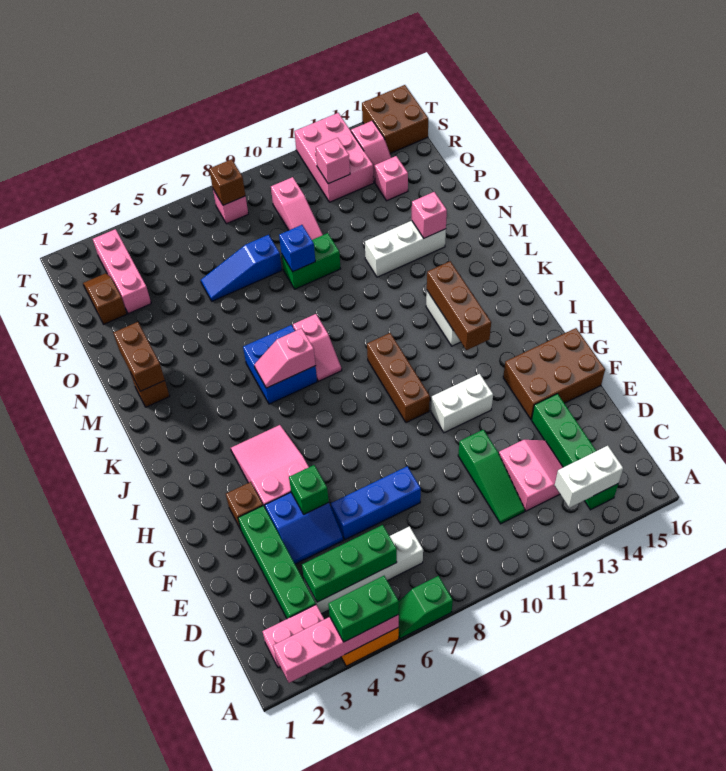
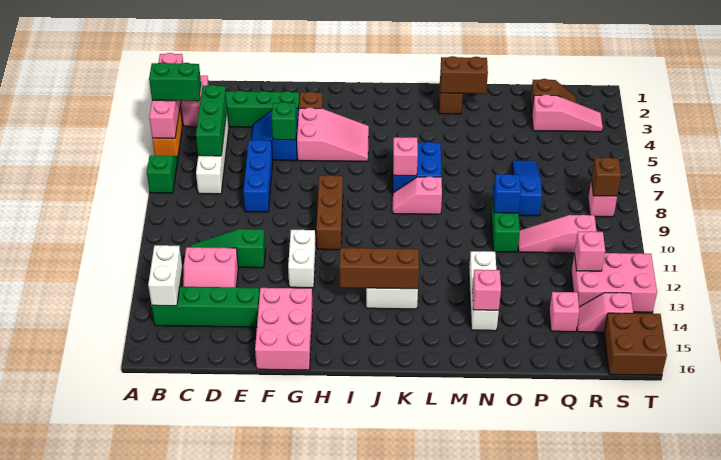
green 1x2 brick [328,576,399,642] -> green 1x2 brick turned to [149,62,201,101]
brown 2x3 brick [503,328,605,419] -> pink 2x3 brick [255,288,313,370]
brown 1x3 brick [367,333,430,422] -> brown 1x3 brick turned to [316,175,343,250]
pink 1x3 brick [93,229,151,314] -> pink 1x3 slope [532,94,603,132]

